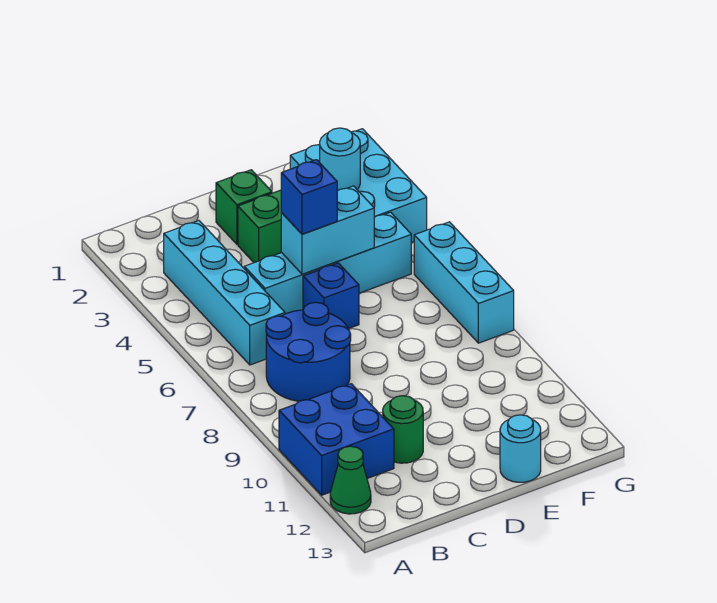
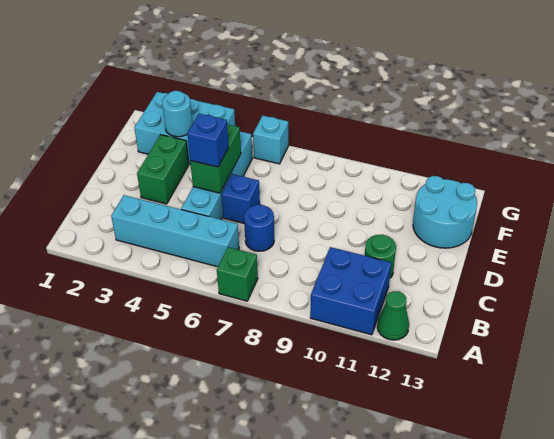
blue 2x2 round brick [266,302,351,401] -> blue 1x1 round brick [244,205,274,251]
green 1x1 brick [216,170,272,244] -> green 1x1 brick moved to [217,247,258,301]
cyan 1x2 brick [281,186,374,274] -> green 1x2 brick [190,125,241,193]
cyan 1x1 round brick [500,415,541,482] -> cyan 2x2 round brick [413,176,477,248]
cyan 1x3 brick [414,222,514,343] -> cyan 1x1 brick [253,116,288,164]

